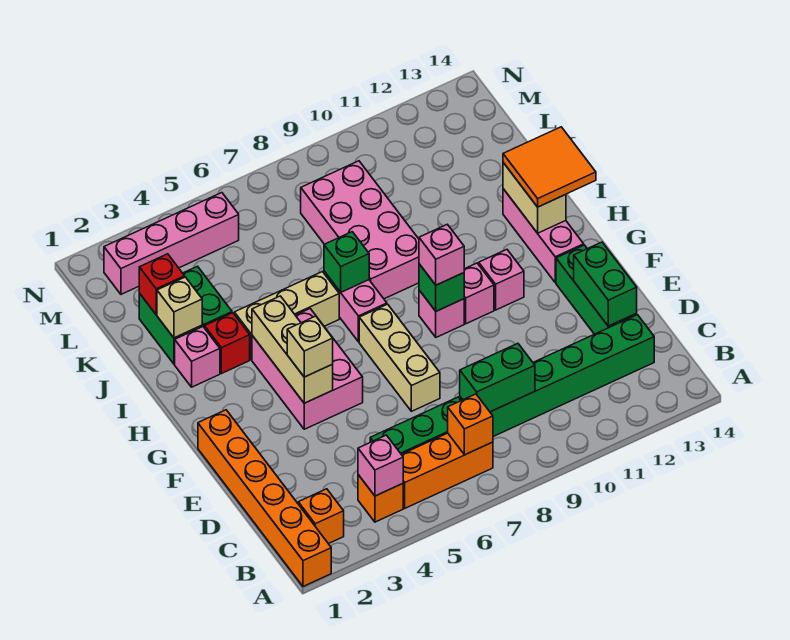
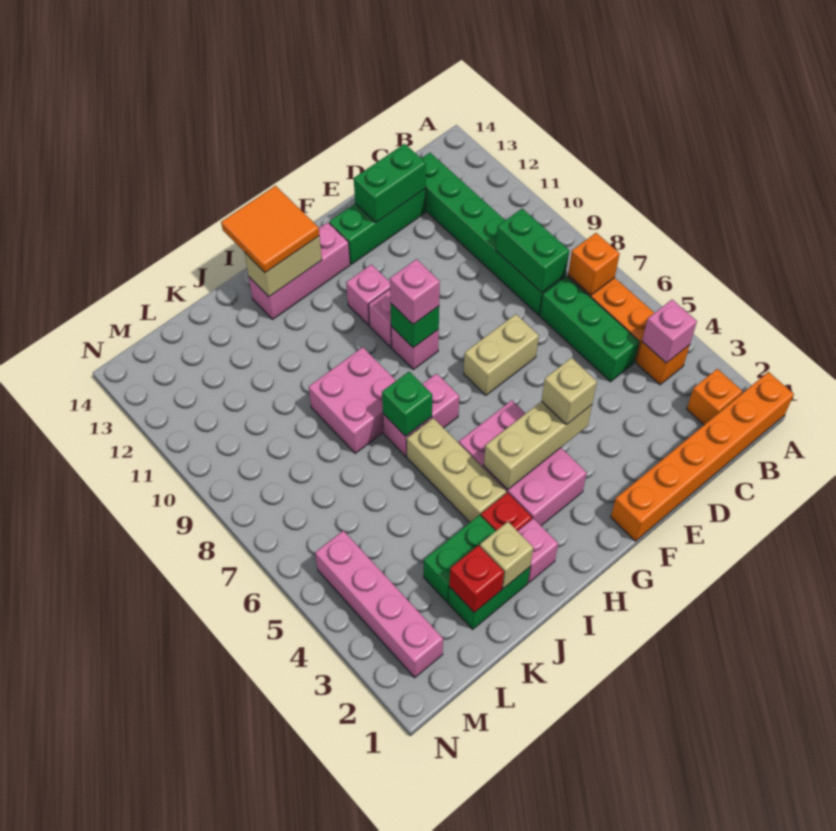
tan 1x3 brick [359,304,440,411] -> tan 1x2 brick [464,314,539,395]
pink 2x3 brick [252,309,363,429] -> pink 2x3 brick turned to [459,400,587,526]
pink 2x4 brick [301,161,419,299] -> pink 2x2 brick [309,347,396,453]

